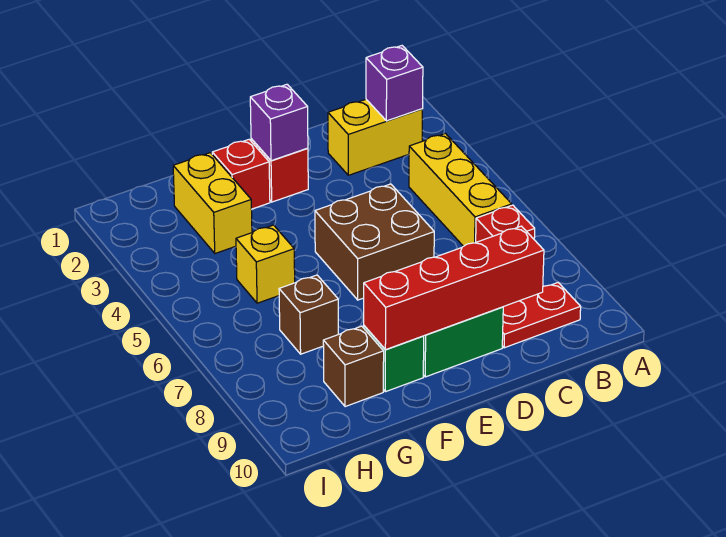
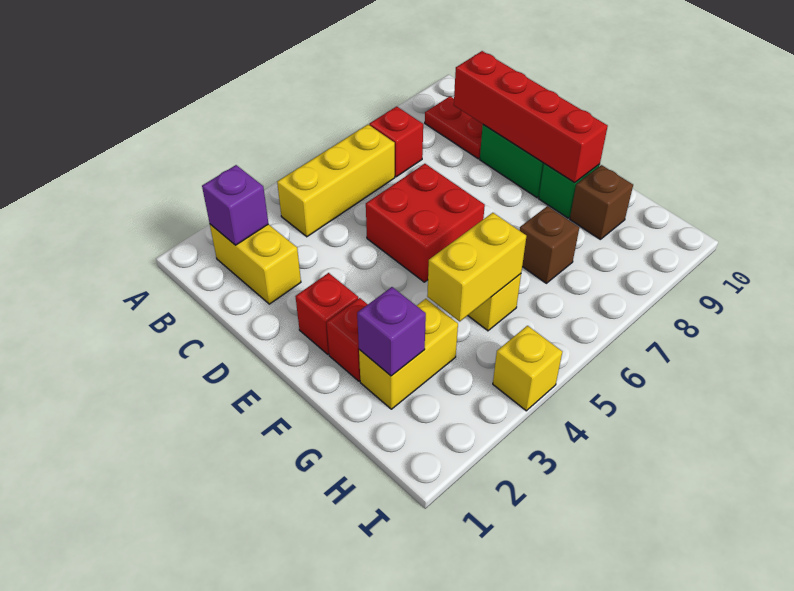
brown 2x2 brick [315,184,434,300] -> red 2x2 brick [366,164,485,282]
purple 1x1 brick [250,84,308,161] -> purple 1x1 brick moved to [357,287,426,376]
none -> yellow 1x2 brick [427,213,526,321]
none -> yellow 1x1 brick [493,326,562,411]

